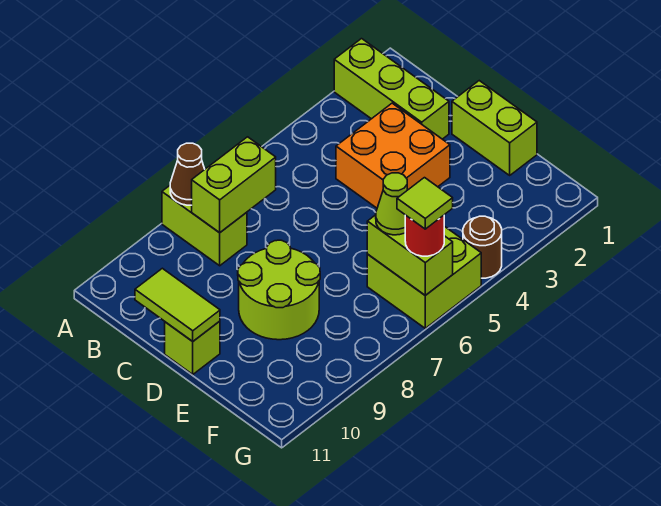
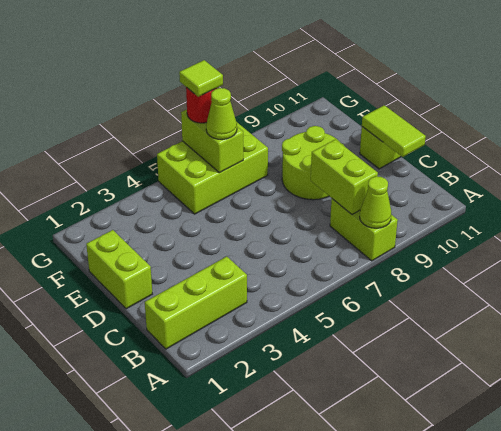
lime 1x3 brick [334,39,449,139] -> lime 1x3 brick turned to [145,256,247,349]
brown 1x1 cone [170,143,205,205] -> lime 1x1 cone [360,176,391,228]
lime 1x2 brick [192,137,276,233] -> lime 1x2 brick turned to [311,139,378,215]
orange 2x2 brick [336,103,450,208] -> none
lime 2x2 brick [367,226,481,328] -> lime 2x3 brick [157,122,268,214]
brown 1x1 round brick [463,216,502,278] -> none

